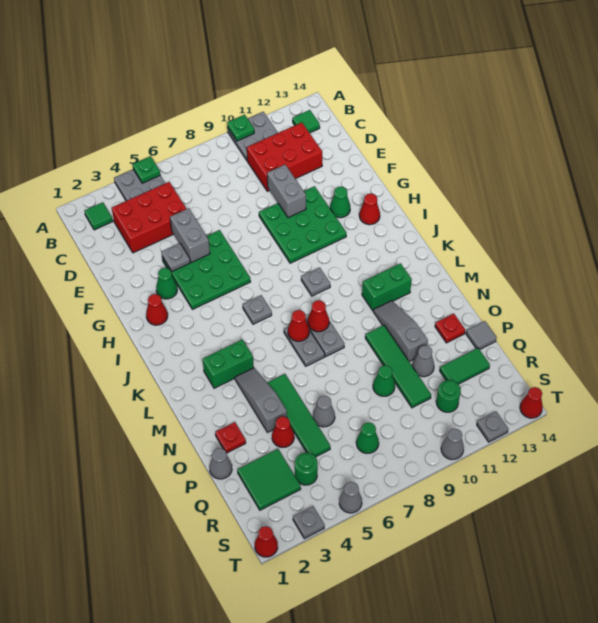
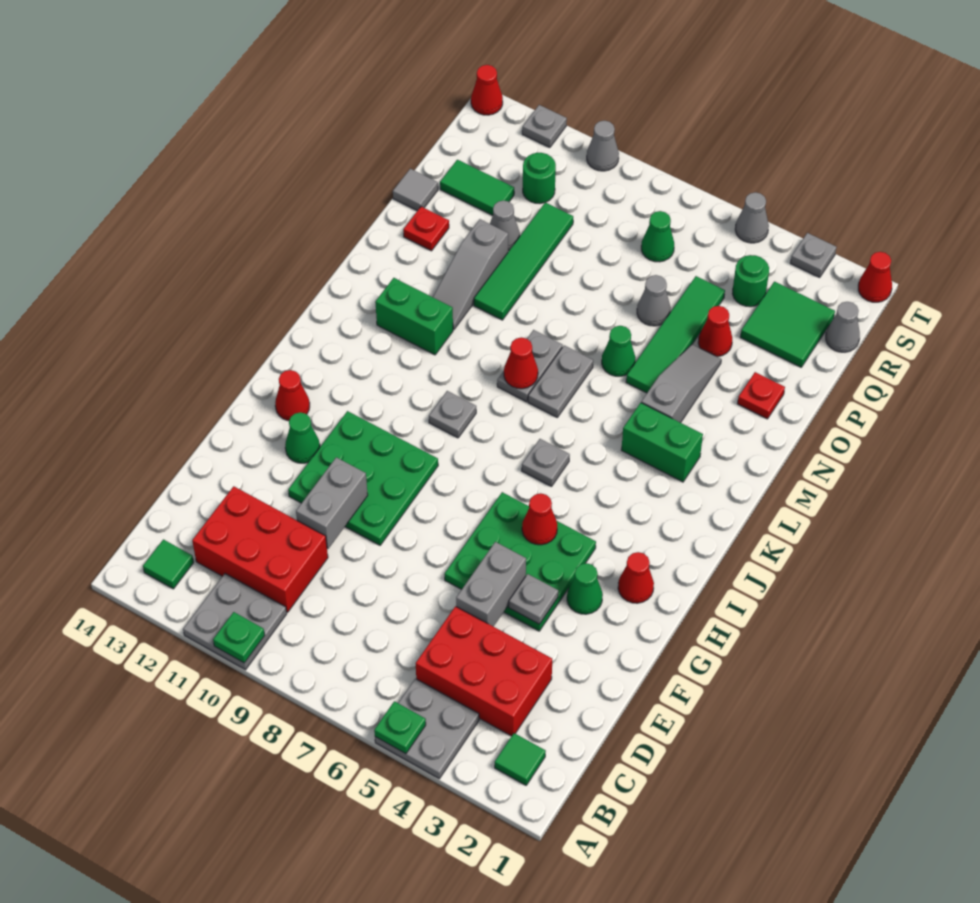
red 1x1 cone [288,310,309,341] -> red 1x1 cone moved to [522,493,557,545]
grey 1x3 slope [235,368,287,433] -> grey 1x3 slope turned to [641,345,721,423]
grey 1x1 cone [209,448,232,479] -> grey 1x1 cone moved to [826,302,860,352]
green 1x1 cone [373,365,395,396] -> green 1x1 cone moved to [602,326,636,376]

